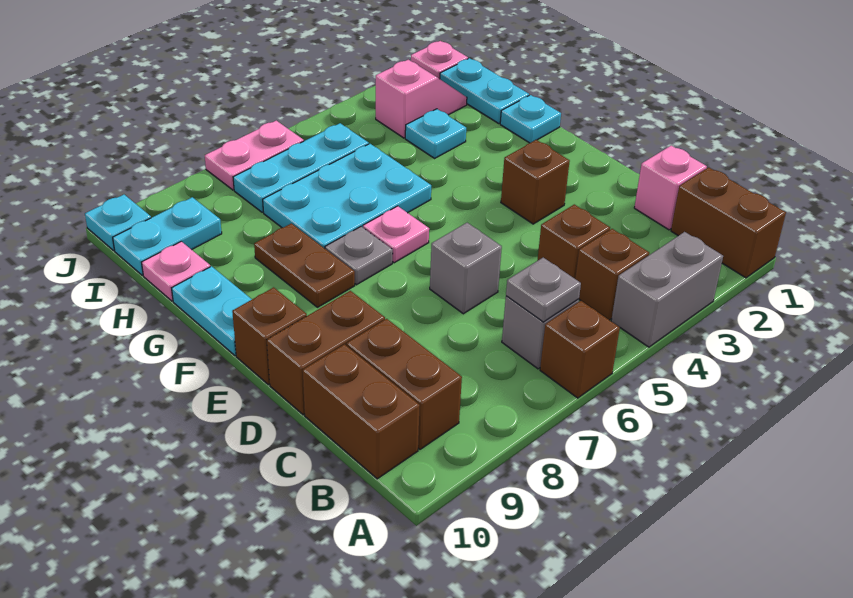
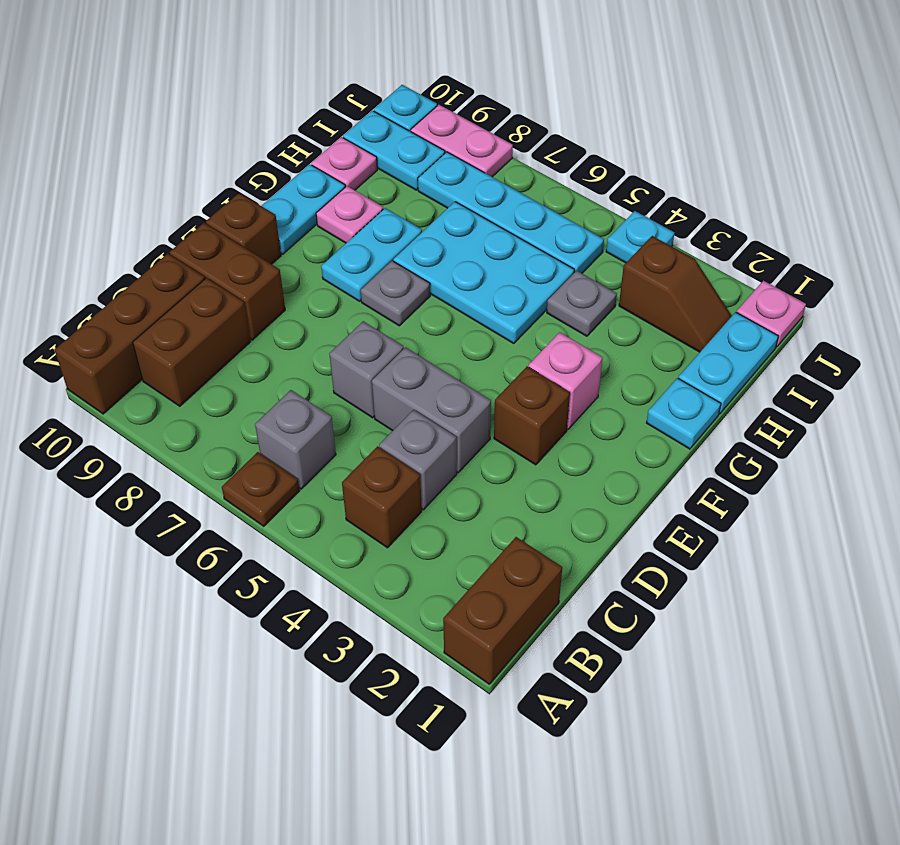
grey 1x2 brick [611,232,723,347] -> grey 1x2 brick moved to [372,347,491,473]
brown 1x1 brick [540,301,620,398] -> brown 1x1 plate [222,452,299,526]
grey 1x1 plate [506,258,581,322] -> grey 1x1 plate moved to [547,271,617,336]
brown 1x2 brick [303,344,420,479] -> brown 1x3 brick [54,254,205,414]
pink 1x1 brick [634,146,707,230] -> pink 1x1 brick moved to [528,332,602,429]
brown 1x1 brick [537,204,610,279] -> grey 1x1 brick [379,410,457,510]
pink 1x1 plate [363,206,429,263] -> pink 1x1 plate moved to [316,186,383,243]
brown 1x2 plate [254,223,355,307] -> cyan 1x2 plate [321,208,422,301]
cyan 1x1 plate [405,109,466,158] -> cyan 1x1 plate moved to [606,211,675,263]
pink 1x2 slope [376,60,467,138] -> brown 1x2 slope [619,236,732,352]
cyan 1x3 plate [233,123,369,212] -> cyan 1x4 plate [418,152,604,273]
pink 1x2 plate [205,121,304,190] -> pink 1x2 plate moved to [411,105,513,177]

